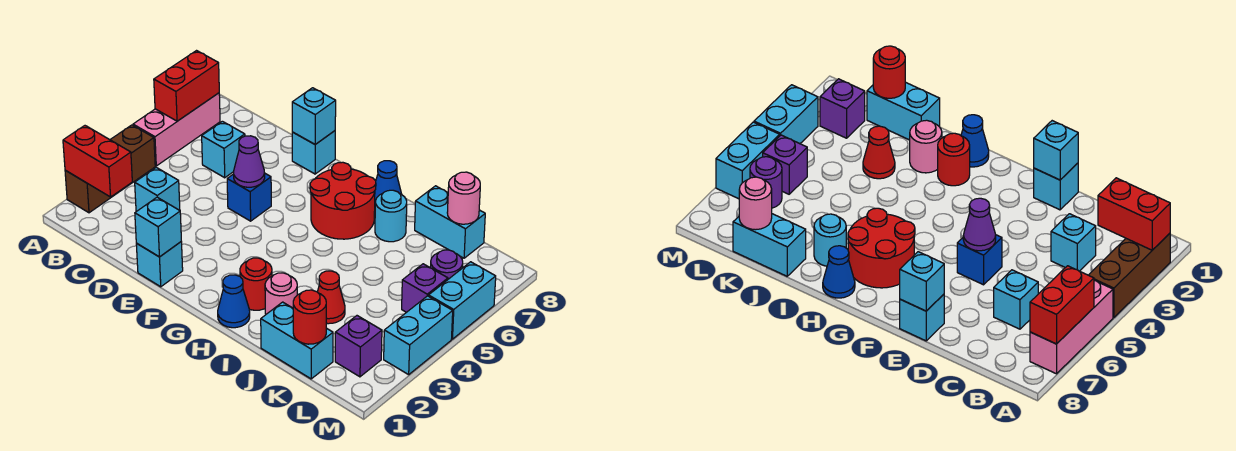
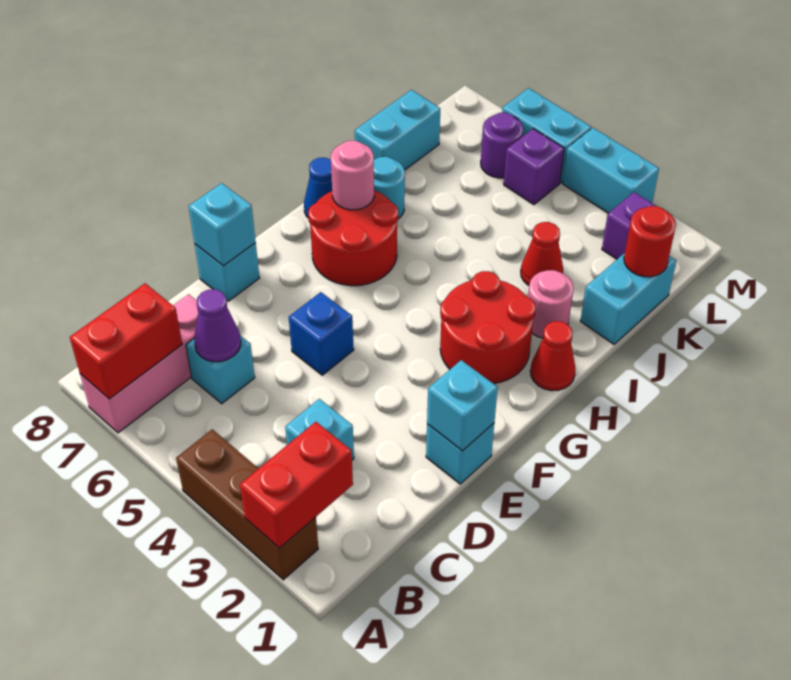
pink 1x3 brick [133,93,220,166] -> pink 1x3 brick turned to [80,294,198,433]
red 1x2 brick [154,51,219,121] -> red 1x2 brick turned to [70,283,182,399]
purple 1x1 cone [234,136,265,187] -> purple 1x1 cone moved to [194,289,241,362]
blue 1x1 cone [218,275,250,328] -> red 1x1 cone [530,321,576,391]
red 1x1 round brick [240,258,272,310] -> red 2x2 round brick [440,271,536,384]
pink 1x1 round brick [447,172,480,224] -> pink 1x1 round brick moved to [331,141,374,210]

